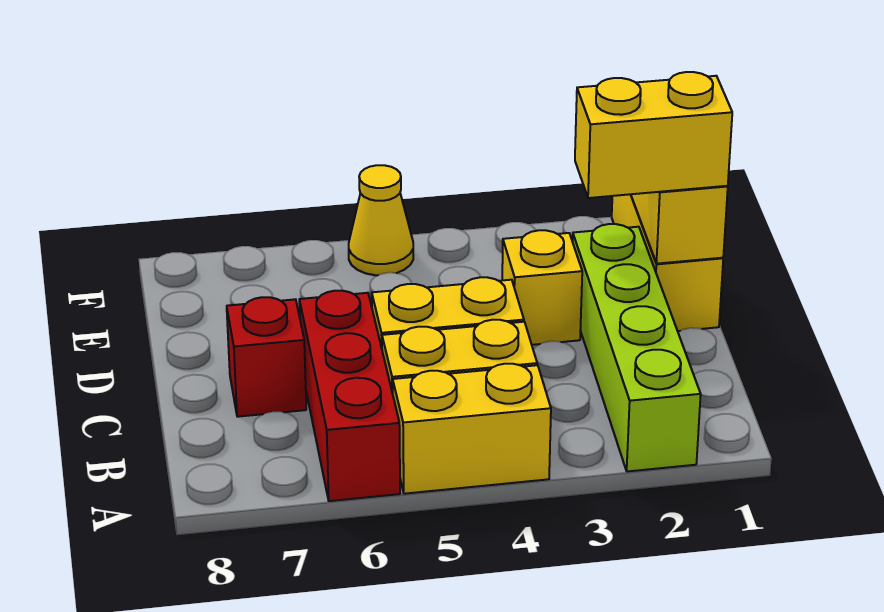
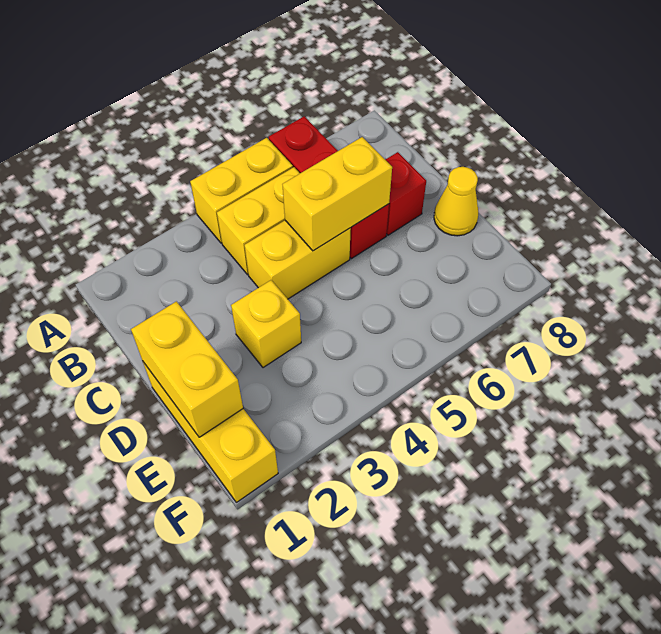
lime 1x4 brick [572,224,701,472] -> none
yellow 1x2 brick [575,72,732,198] -> yellow 1x2 brick moved to [282,137,392,251]
yellow 1x1 cone [349,165,413,275] -> yellow 1x1 cone moved to [434,167,479,236]

